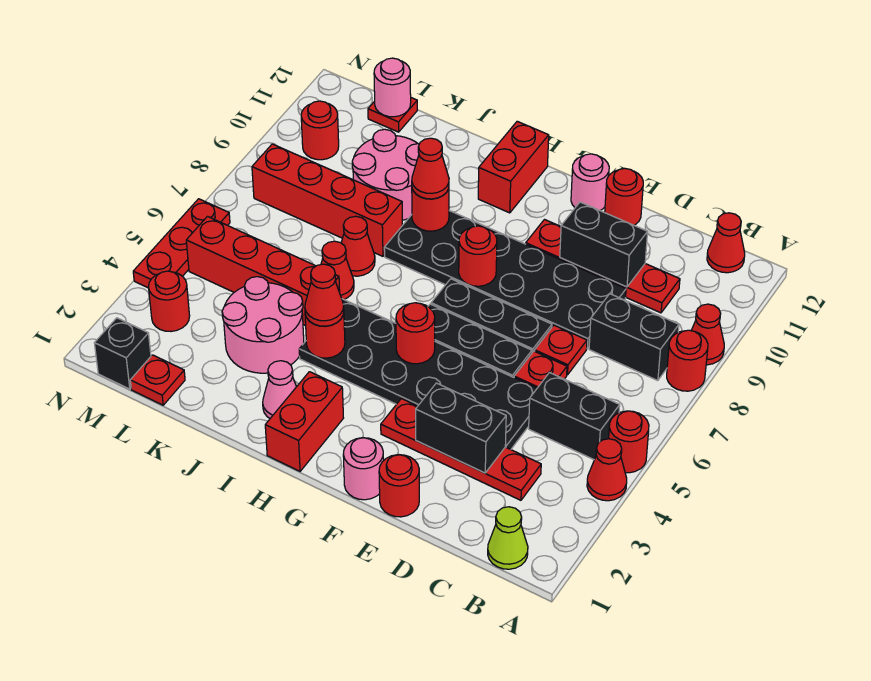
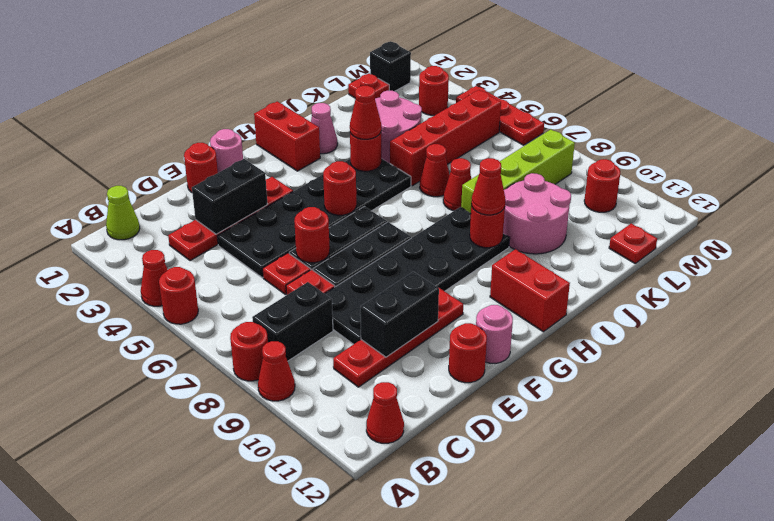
black 1x2 brick [529,373,620,460] -> none
red 1x1 round brick [459,226,497,286] -> red 1x1 round brick moved to [294,207,330,263]
red 1x4 brick [252,144,402,256] -> lime 1x4 brick [461,129,575,213]
pink 1x1 round brick [374,58,411,117] -> none

